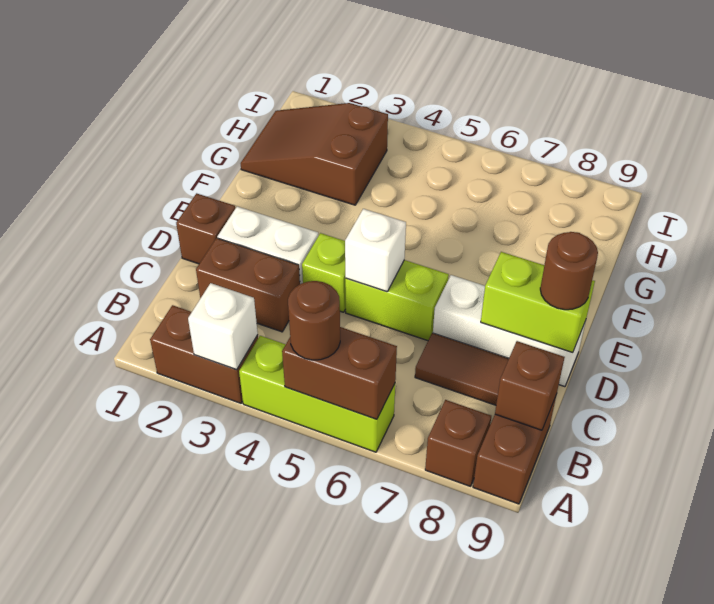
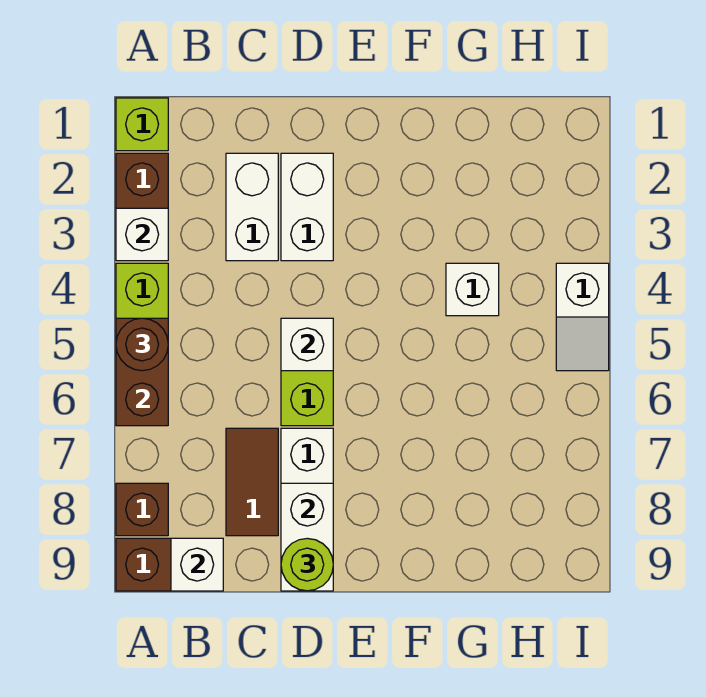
brown 1x1 brick [495,341,565,430] -> white 1x1 brick [171,538,223,591]
brown 1x2 brick [196,238,300,332] -> white 1x2 brick [226,153,278,261]
brown 1x1 brick [176,193,235,264] -> none
lime 1x1 brick [302,233,346,312] -> lime 1x1 brick moved to [116,98,168,151]
lime 1x2 brick [481,252,595,353] -> white 1x2 brick [281,483,333,591]
brown 1x1 round brick [540,232,598,310] -> lime 1x1 round brick [281,538,333,591]
brown 2x3 slope [241,103,388,205] -> none
none -> white 1x1 brick [446,263,499,316]
none -> white 1x2 slope [556,263,609,371]

